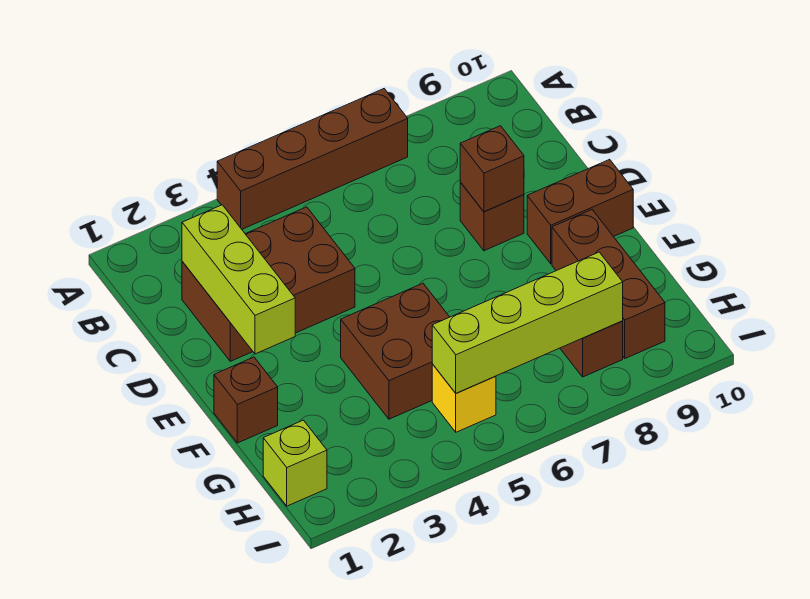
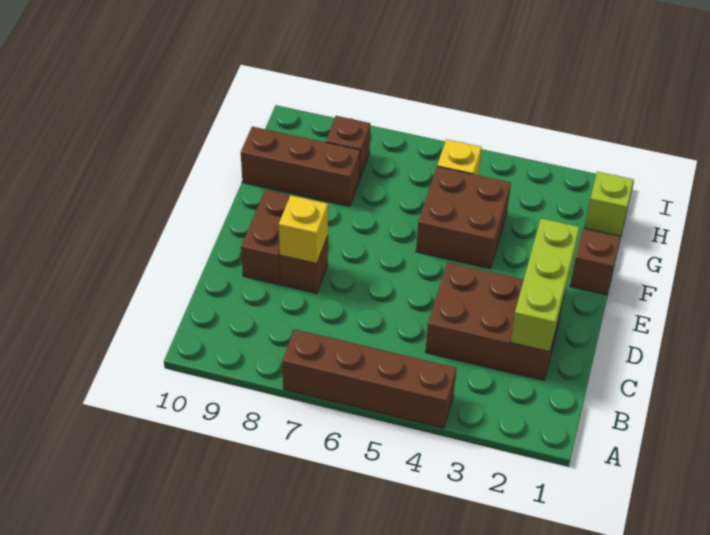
brown 1x1 brick [460,126,524,212] -> yellow 1x1 brick [279,195,328,264]
brown 1x2 brick [527,159,633,264] -> brown 1x2 brick turned to [241,190,290,285]
brown 1x3 brick [552,210,665,358] -> brown 1x3 brick turned to [241,127,360,206]
lime 1x4 brick [432,252,623,393] -> none

